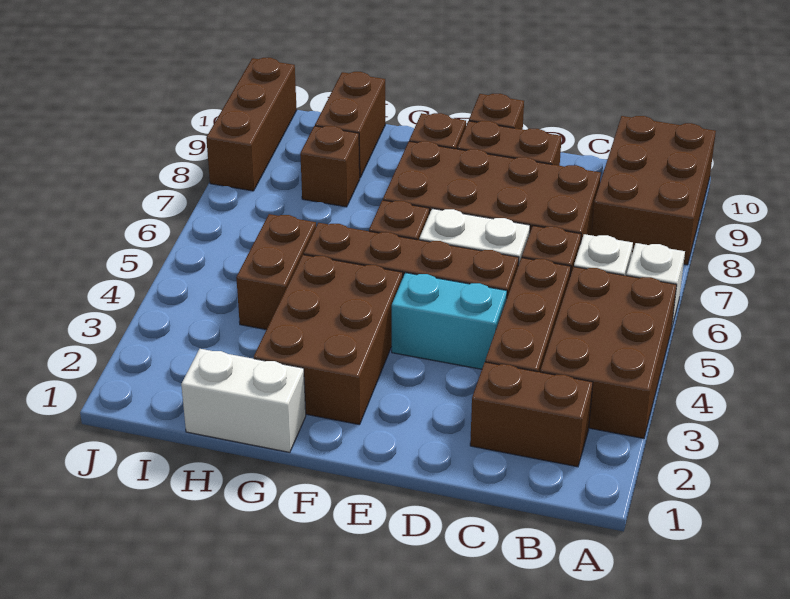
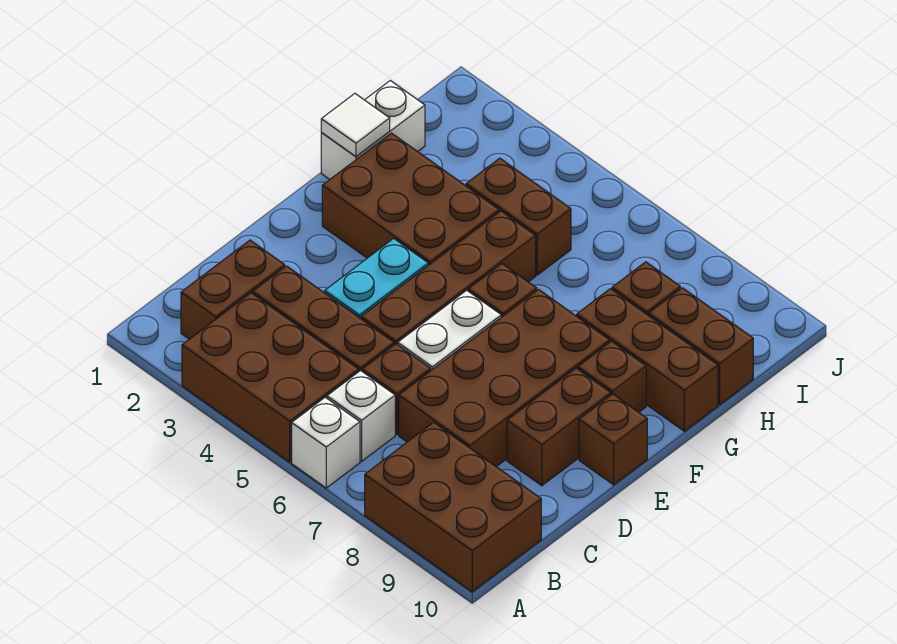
none -> white 1x1 tile [321,94,390,156]
brown 1x3 brick [206,58,297,191] -> brown 1x3 brick moved to [577,289,718,431]

